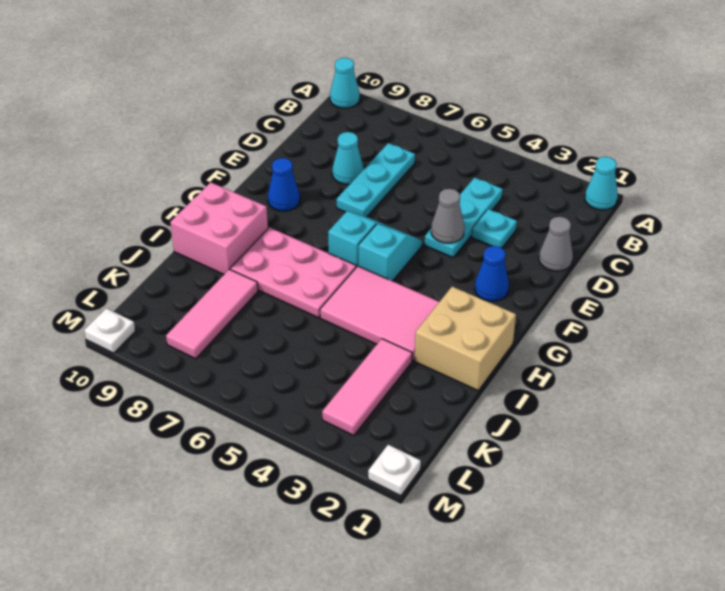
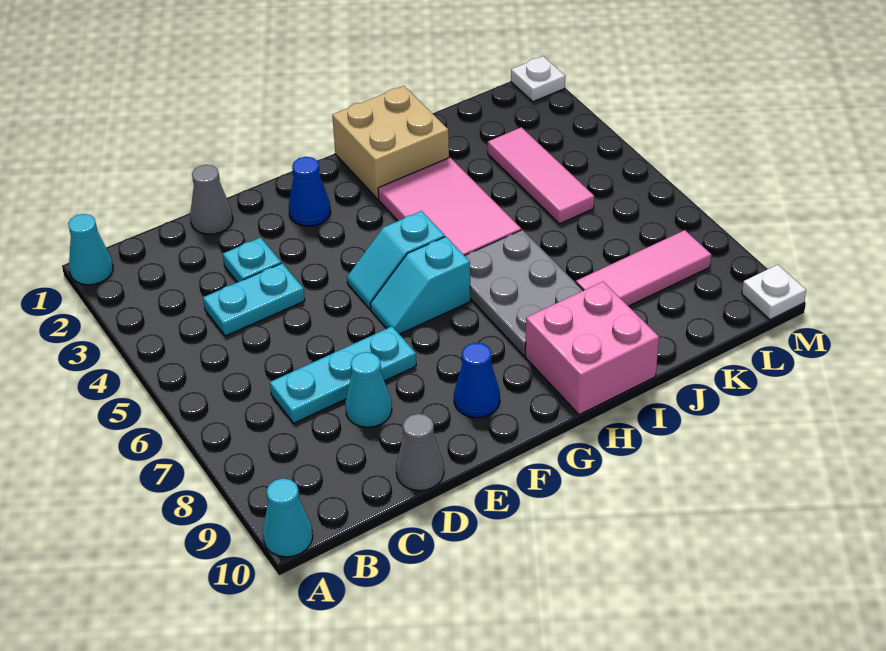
cyan 1x3 plate [425,178,503,257] -> cyan 1x2 plate [203,263,305,336]
grey 1x1 cone [431,189,464,243] -> grey 1x1 cone moved to [396,414,444,491]
pink 2x3 plate [230,227,356,318] -> grey 2x3 plate [465,230,583,356]
pink 1x3 tile [322,339,412,436] -> pink 1x3 tile turned to [488,127,594,224]

